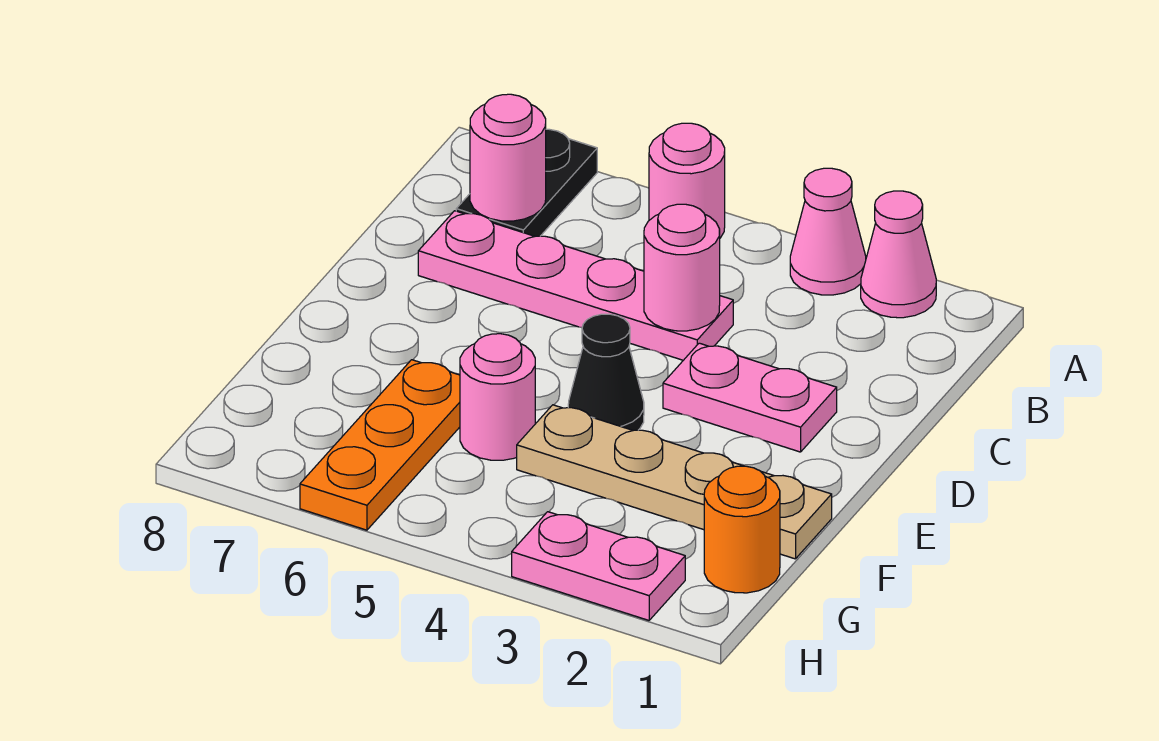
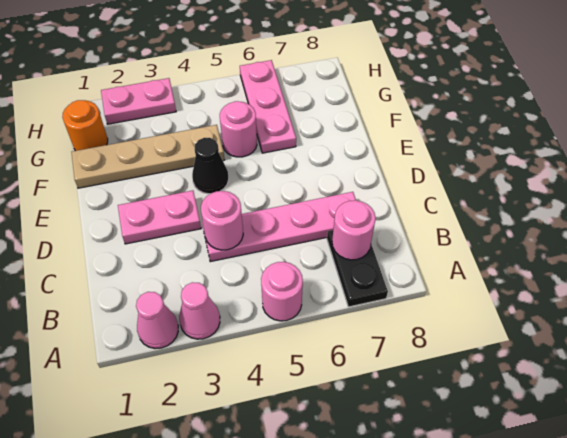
orange 1x3 plate [300,360,460,530] -> pink 1x3 plate [240,60,296,153]

